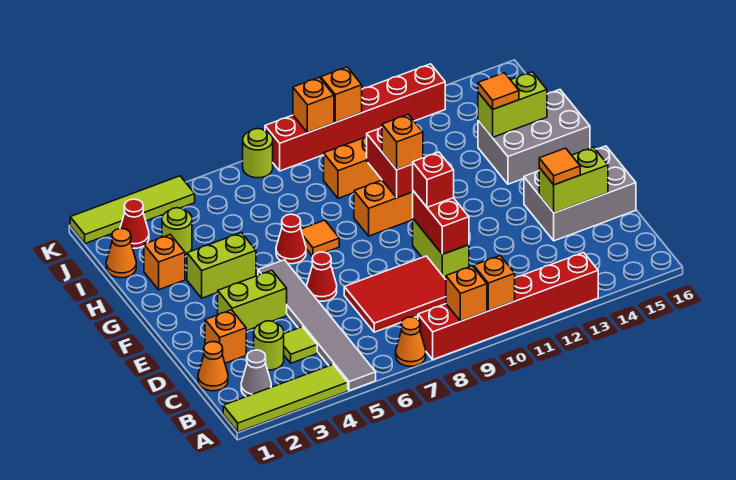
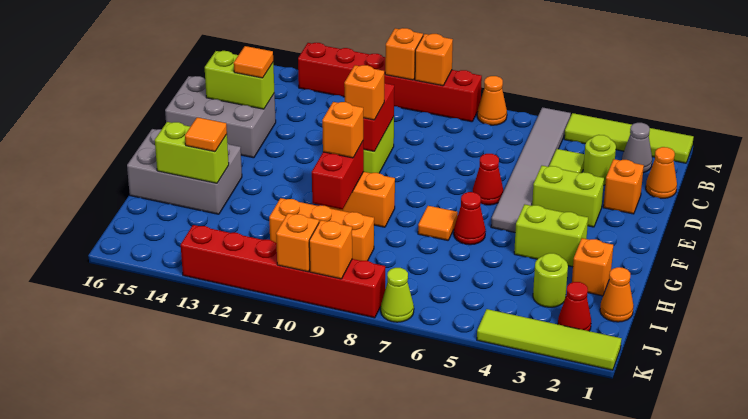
red 2x3 tile [344,256,446,332] -> none
red 1x1 brick [413,152,454,207] -> orange 1x1 brick [344,65,384,120]
lime 1x1 round brick [243,129,273,178] -> lime 1x1 cone [381,268,414,322]

